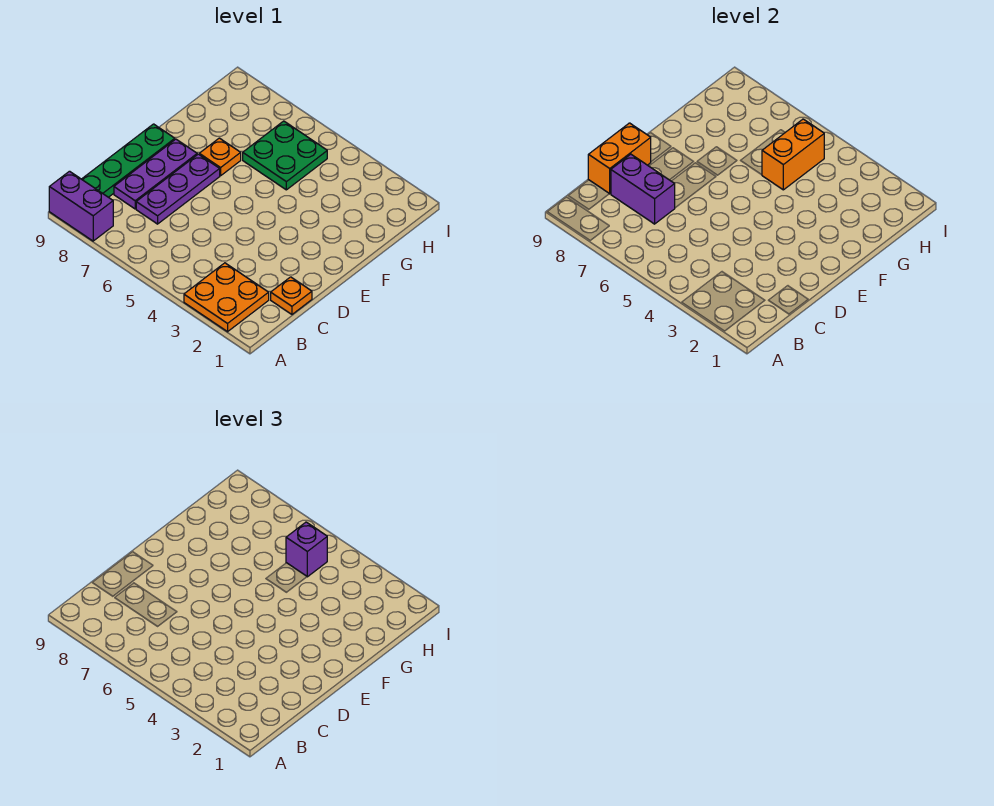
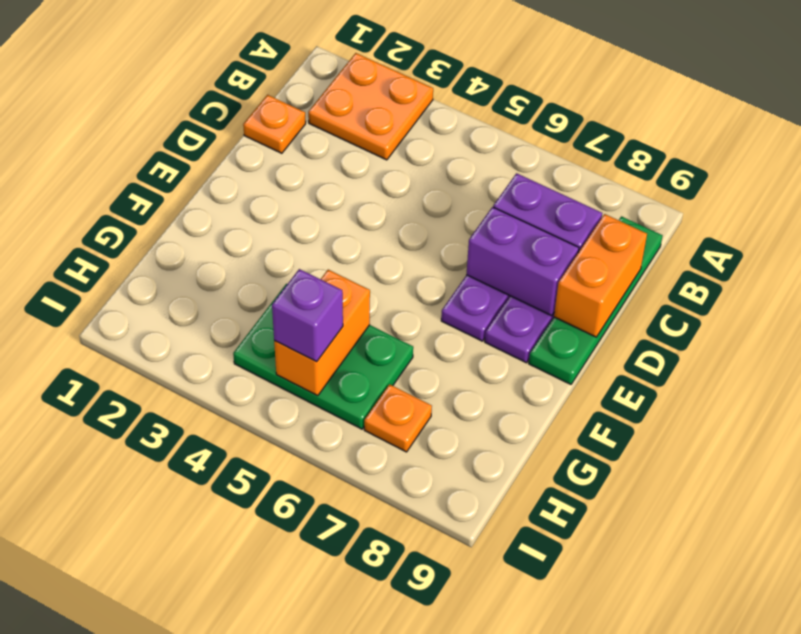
purple 1x2 brick [49,171,113,241] -> purple 1x2 brick moved to [466,207,579,316]
orange 1x1 plate [199,138,241,176] -> orange 1x1 plate moved to [364,384,432,452]
green 2x2 plate [243,121,327,190] -> green 2x3 plate [233,284,413,429]

